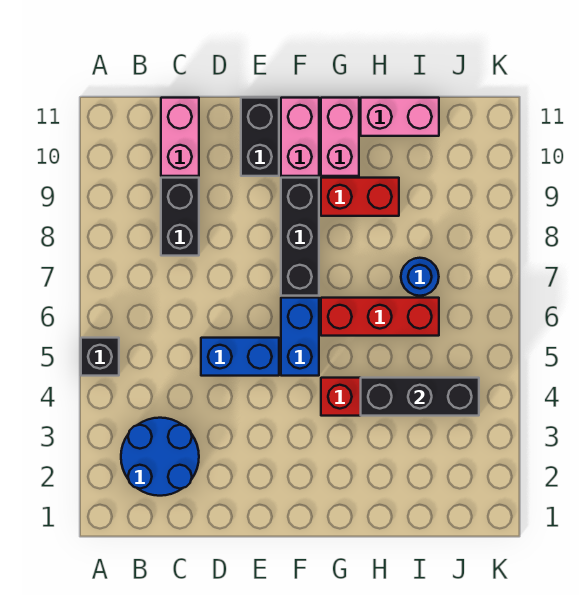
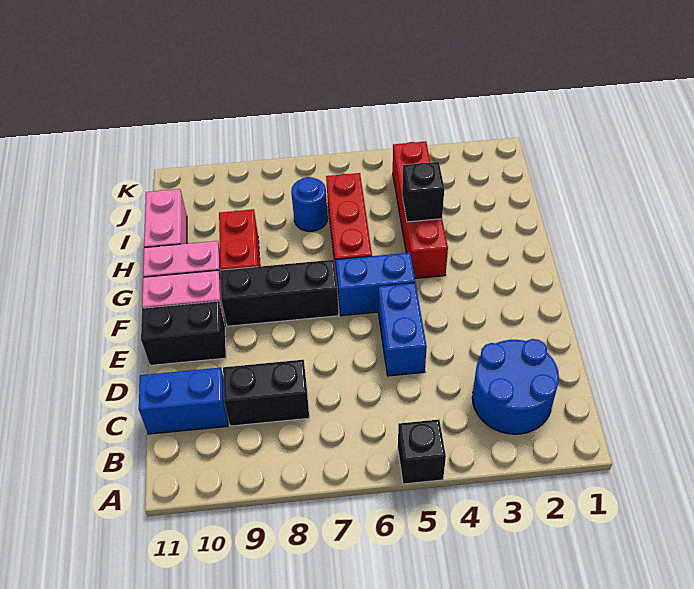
pink 1x2 brick [161,98,199,176] -> blue 1x2 brick [139,368,228,434]
black 1x3 brick [361,378,479,416] -> black 1x1 brick [402,162,444,222]

